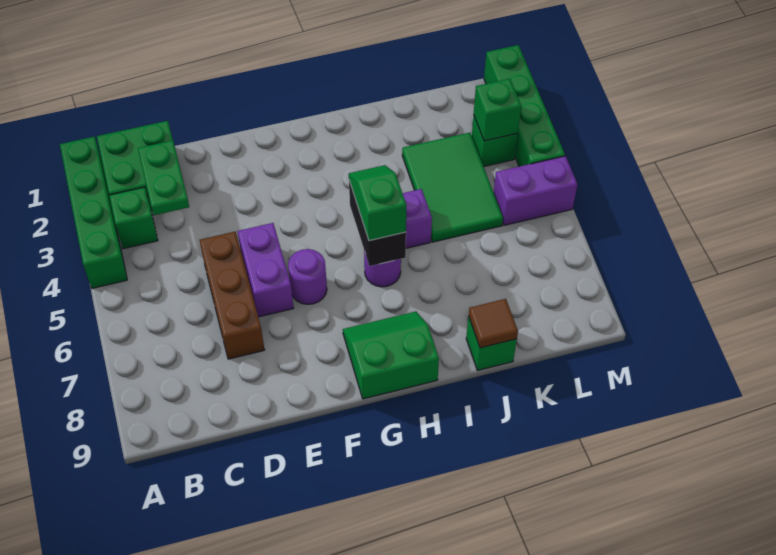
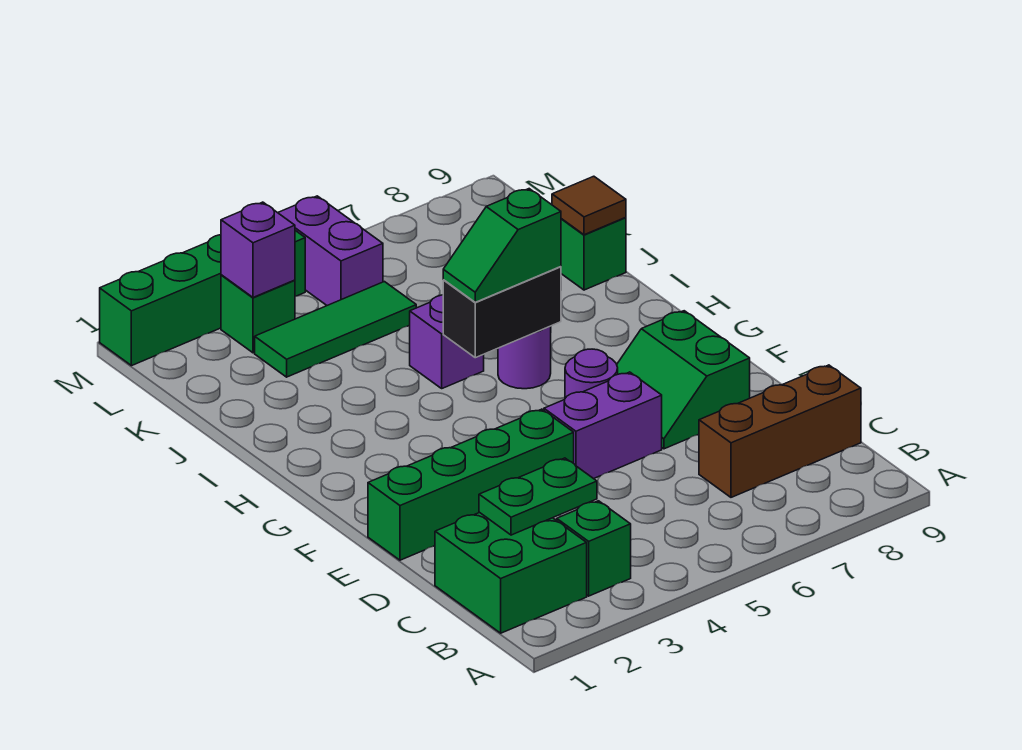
green 1x4 brick [60,137,127,288] -> green 1x4 brick moved to [368,409,574,560]
brown 1x3 brick [200,232,265,359] -> brown 1x3 brick moved to [699,365,861,497]
green 2x2 slope [343,311,439,399] -> green 2x2 slope moved to [617,311,750,449]
green 2x3 tile [402,133,503,242] -> green 1x3 tile [255,282,416,377]
green 1x1 brick [474,79,521,141] -> purple 1x1 brick [221,202,295,297]

